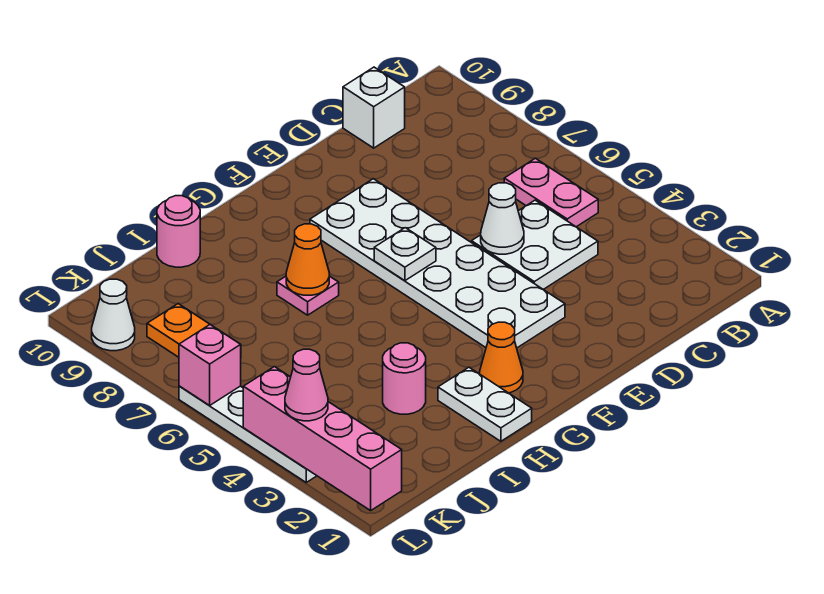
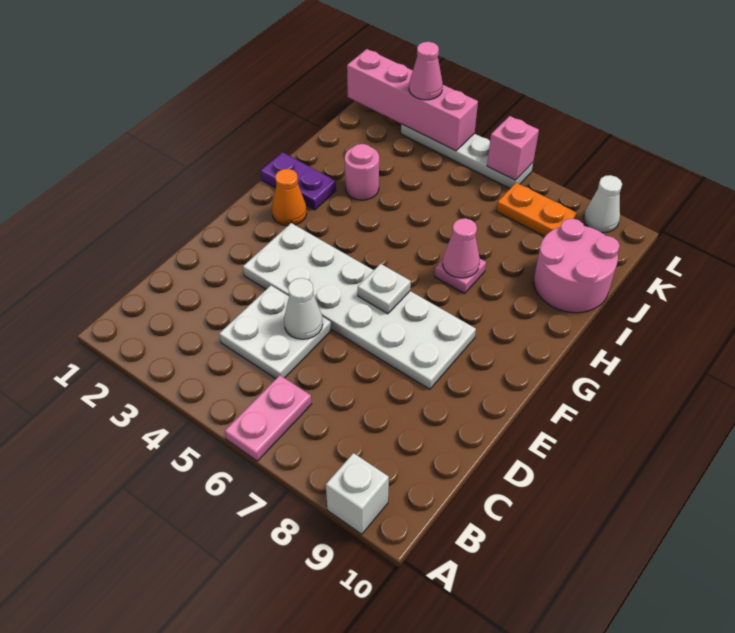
pink 1x2 plate [504,158,598,227] -> pink 1x2 plate turned to [225,375,311,461]
white 1x1 brick [343,67,405,148] -> white 1x1 brick moved to [326,453,389,534]
white 1x2 plate [438,367,532,441] -> purple 1x2 plate [261,152,336,210]
orange 1x1 cone [286,224,329,295] -> pink 1x1 cone [443,218,480,278]
pink 1x1 round brick [157,196,200,267] -> pink 2x2 round brick [534,218,620,313]

